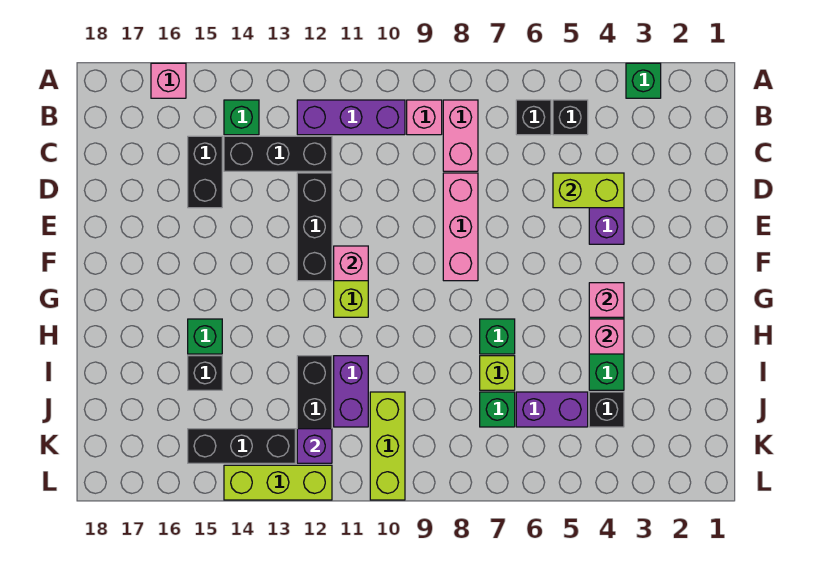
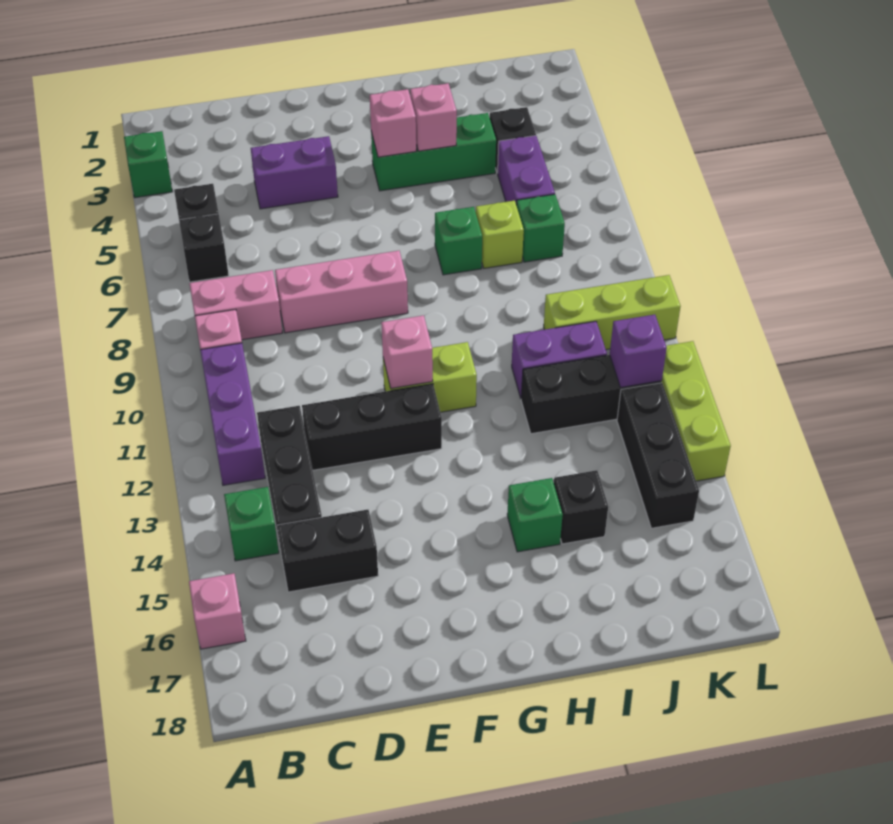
lime 1x2 brick [553,173,624,208] -> none

